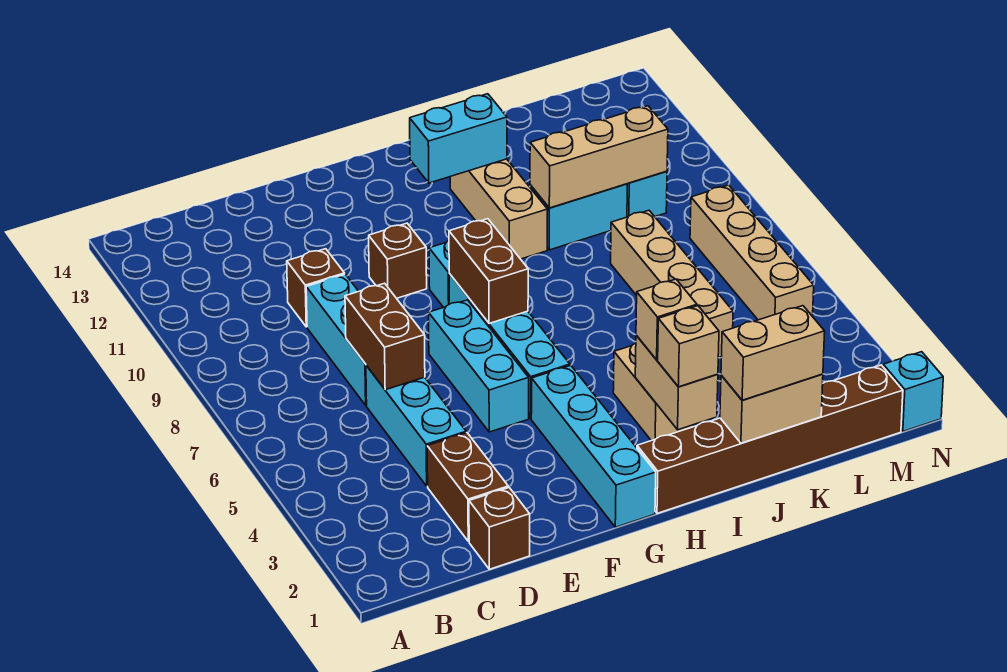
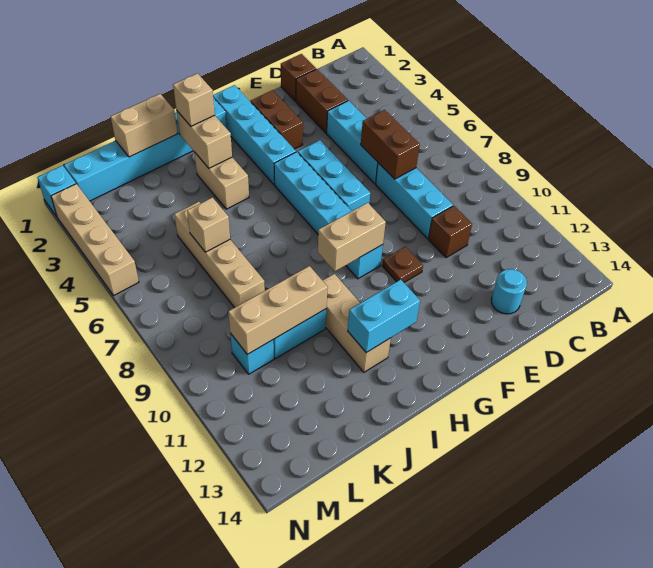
none -> cyan 1x1 round brick [491,269,527,314]
brown 1x1 brick [369,223,427,298] -> brown 1x1 plate [382,247,423,282]
brown 1x2 brick [449,219,528,323] -> brown 1x2 brick moved to [251,90,303,149]
brown 1x6 brick [637,365,903,513] -> cyan 1x6 brick [64,98,227,201]
tan 1x1 brick [636,279,697,360] -> tan 1x1 brick moved to [187,197,230,252]
tan 1x2 brick [721,306,825,400] -> tan 1x2 brick moved to [318,203,386,271]
tan 1x4 brick [690,185,814,320] -> tan 1x4 brick moved to [51,184,139,296]

